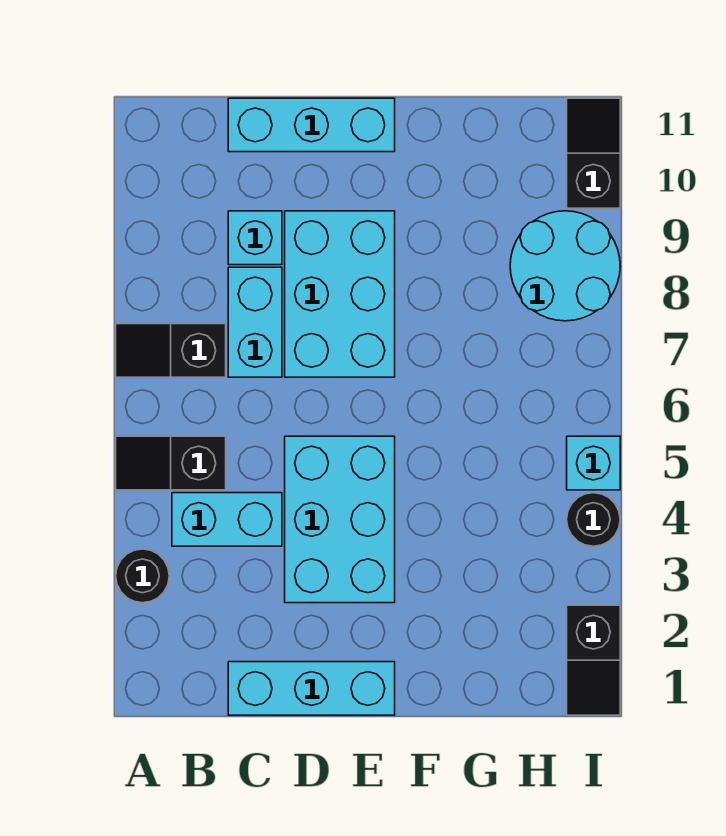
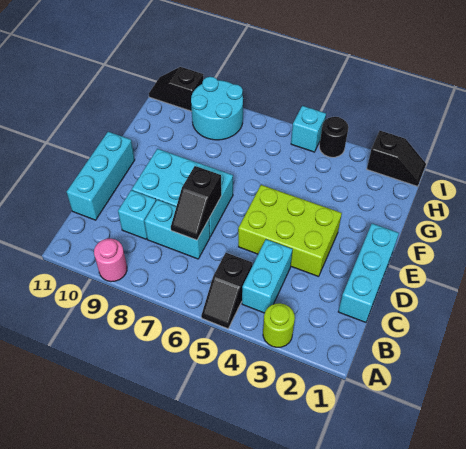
black 1x1 round brick [116,549,169,603] -> lime 1x1 round brick [263,303,295,347]
black 1x2 slope [116,324,226,377] -> black 1x2 slope moved to [171,166,221,240]
none -> pink 1x1 round brick [94,239,127,282]
cyan 2x3 brick [285,436,395,603] -> lime 2x3 brick [238,185,342,277]

